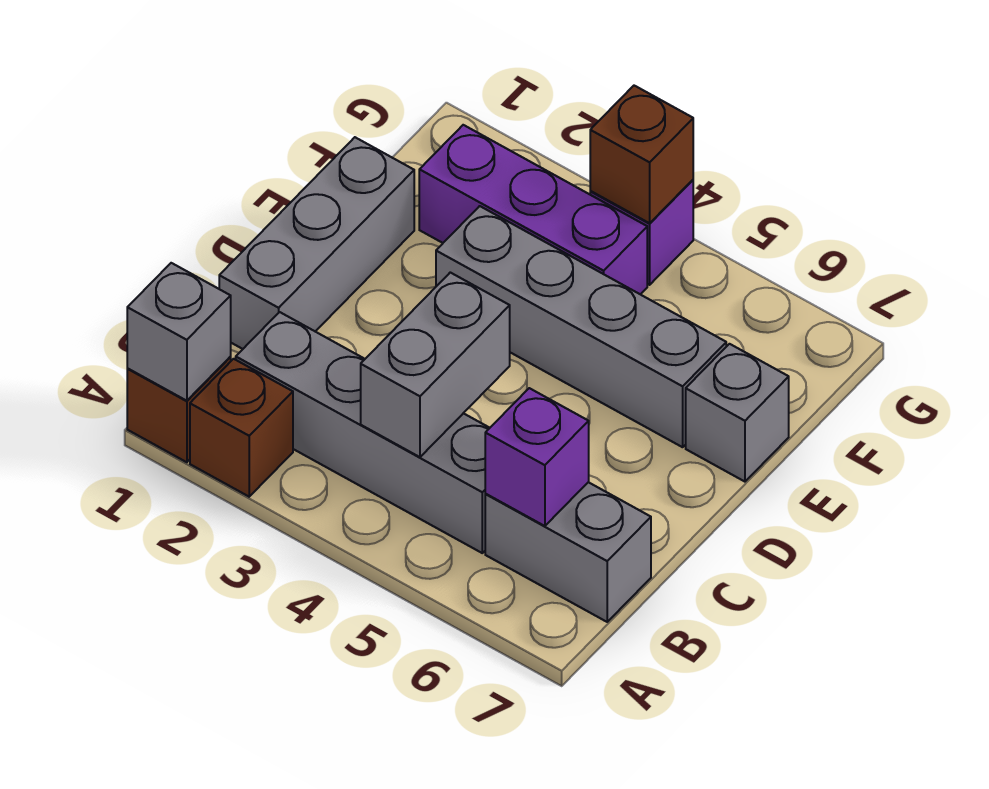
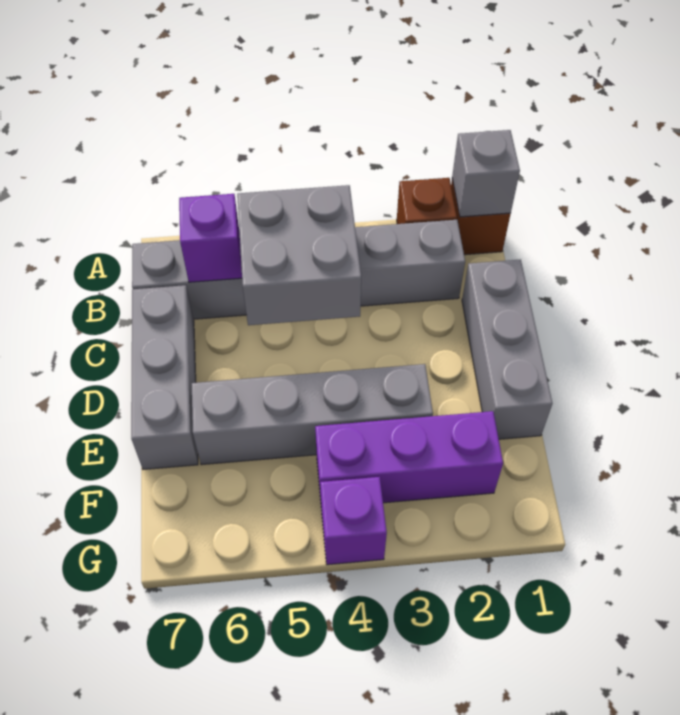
grey 1x2 brick [361,272,510,457] -> grey 2x2 brick [237,185,361,325]
grey 1x1 brick [686,344,789,482] -> grey 1x3 brick [131,285,198,469]
brown 1x1 brick [590,86,693,223] -> none

